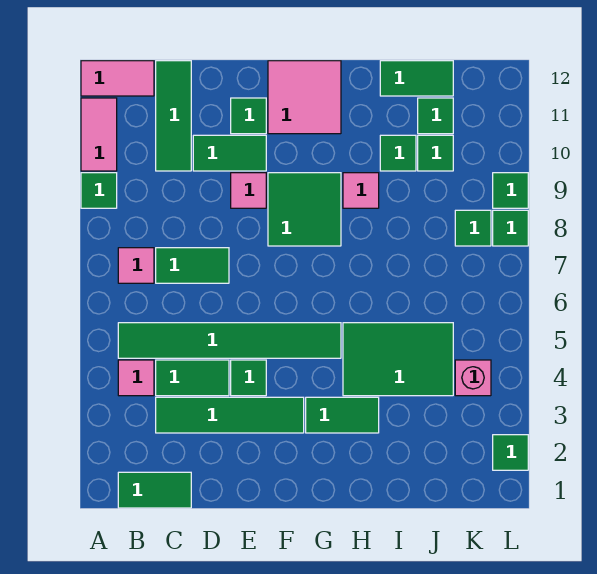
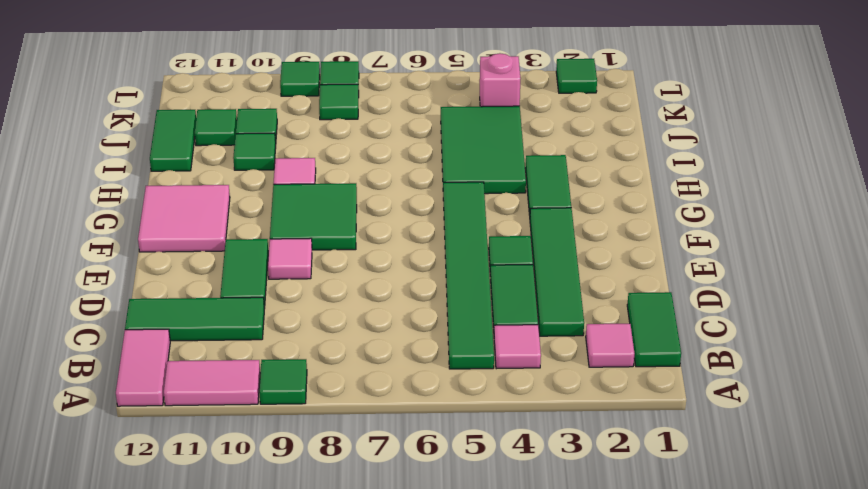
pink 1x1 tile [118,248,154,283] -> pink 1x1 tile moved to [586,324,634,367]
green 1x2 tile [156,248,229,283] -> none
green 1x1 tile [231,98,266,134] -> none

